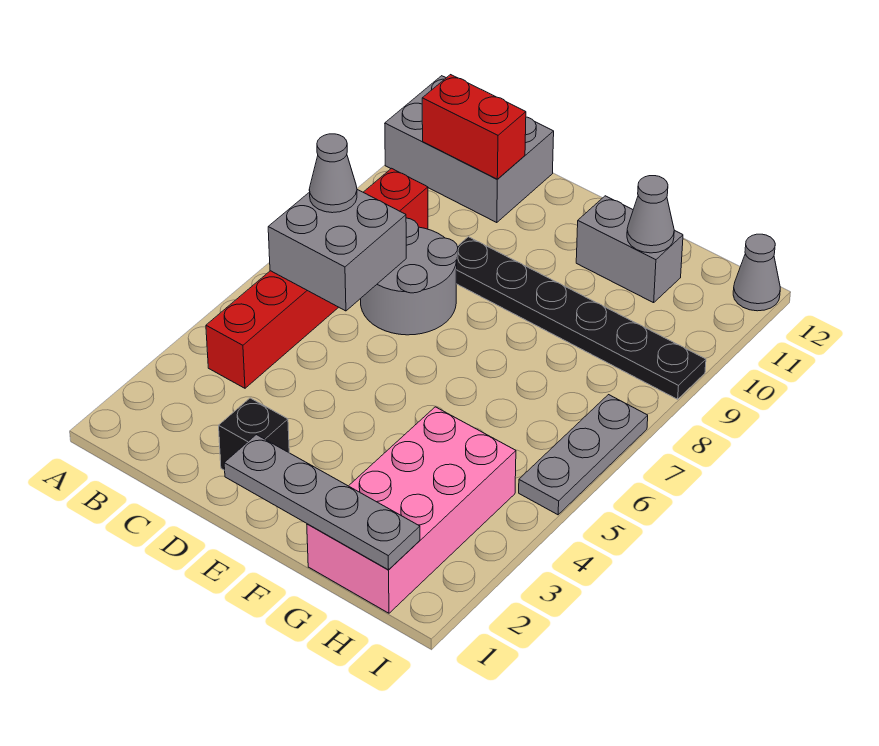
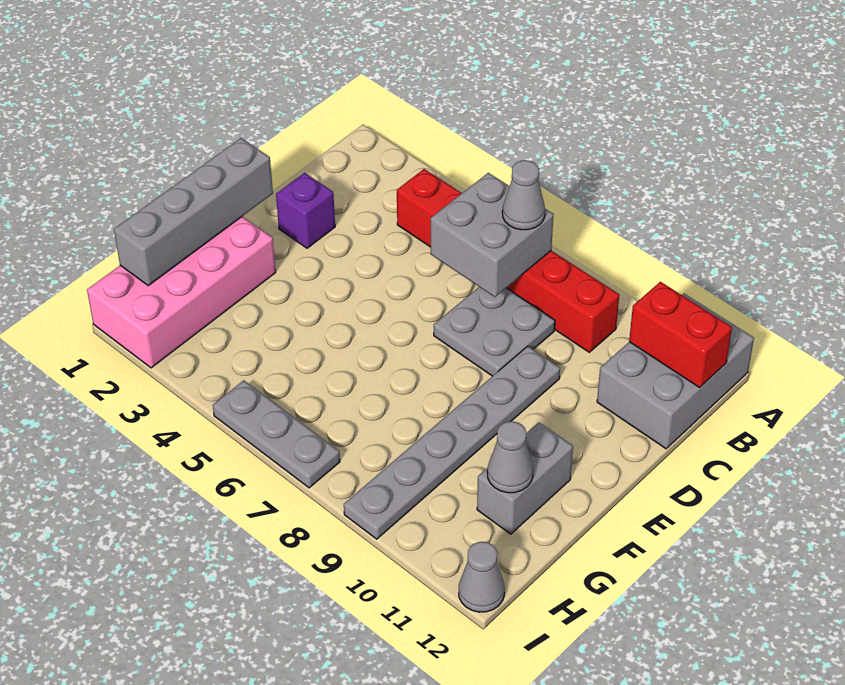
red 1x2 brick [422,75,526,179] -> red 1x2 brick turned to [629,282,732,388]
grey 2x2 round brick [361,218,458,335] -> grey 2x2 plate [434,287,555,376]
black 1x1 brick [219,398,289,470] -> purple 1x1 brick [276,173,335,248]
black 1x6 plate [456,237,706,399] -> grey 1x6 plate [344,346,560,539]
grey 1x4 plate [224,435,420,570] -> grey 1x4 brick [114,138,273,286]
pink 2x4 brick [307,407,516,613] -> pink 2x4 brick turned to [87,217,276,368]

